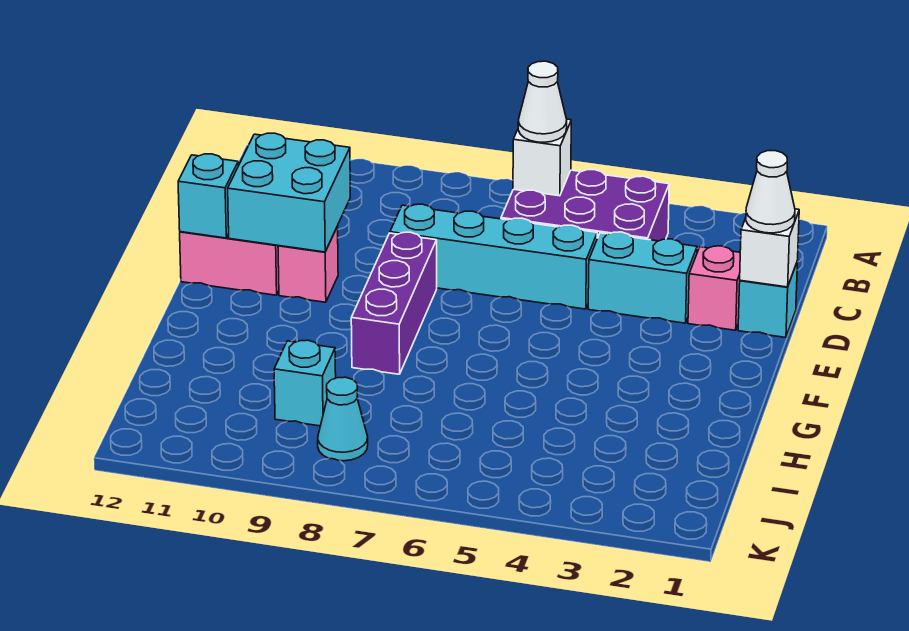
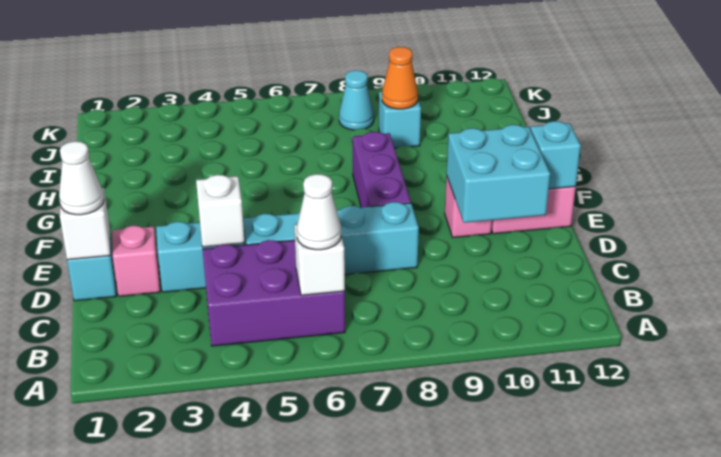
none -> white 1x1 brick [196,175,245,247]
none -> orange 1x1 cone [382,47,418,109]

